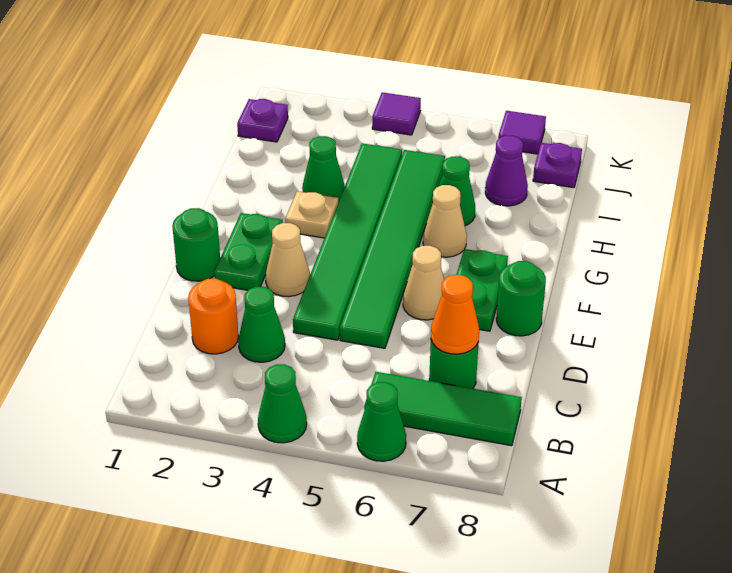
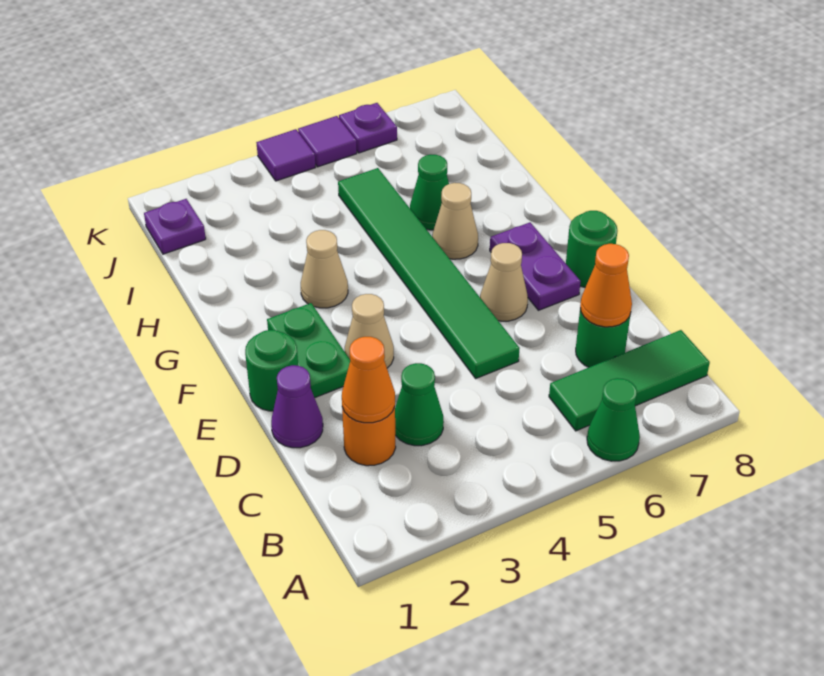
green 1x1 cone [258,364,307,443] -> none
none -> orange 1x1 cone [342,337,395,423]
green 1x6 tile [293,143,402,340] -> none
green 1x2 plate [456,249,508,331] -> purple 1x2 plate [490,222,581,310]
tan 1x1 plate [285,191,338,238] -> tan 1x1 cone [301,230,348,308]
green 1x1 cone [302,136,345,202] -> none
purple 1x1 cone [485,136,528,206] -> purple 1x1 cone moved to [271,365,323,448]
purple 1x1 plate [533,143,582,188] -> purple 1x1 plate moved to [339,103,397,153]
purple 1x1 tile [498,111,546,154] -> purple 1x1 tile moved to [298,116,357,167]

